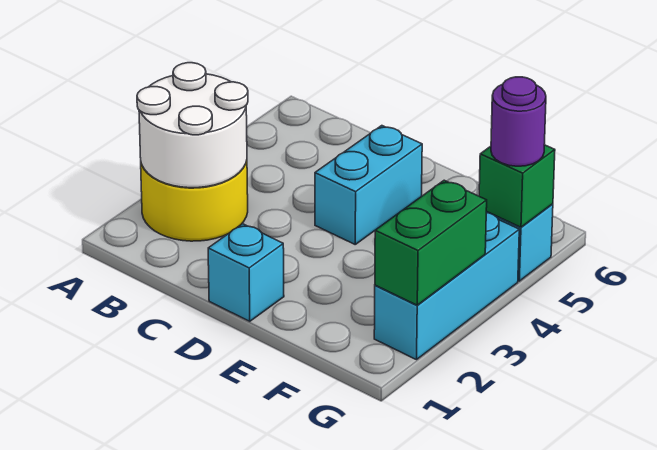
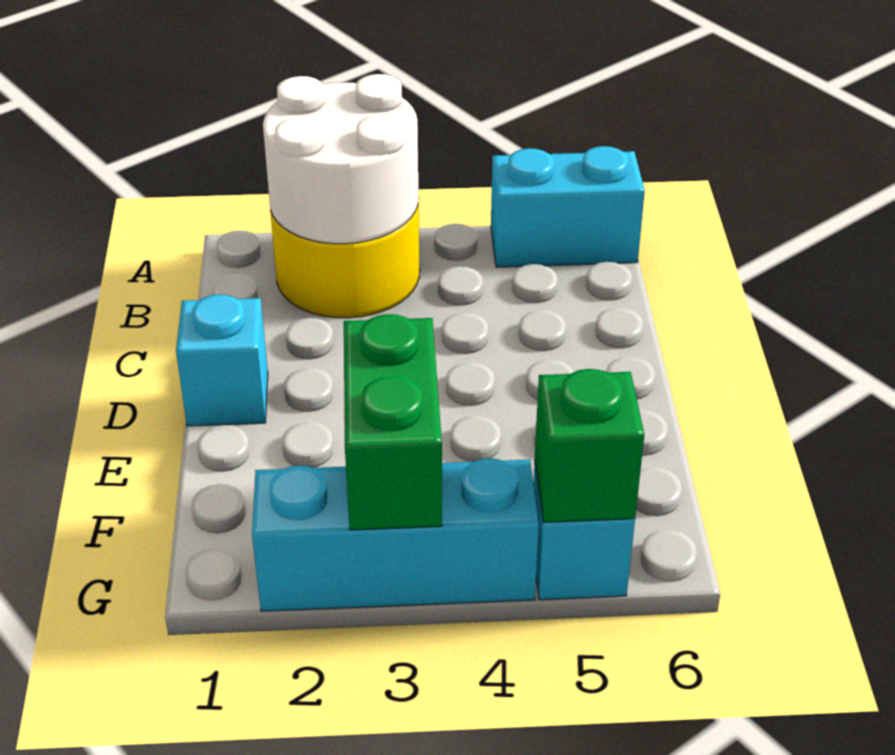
cyan 1x2 brick [315,126,422,244] -> cyan 1x2 brick moved to [491,146,645,267]
green 1x2 brick [375,180,487,305] -> green 1x2 brick turned to [344,314,442,530]
purple 1x1 round brick [491,77,546,166] -> none

